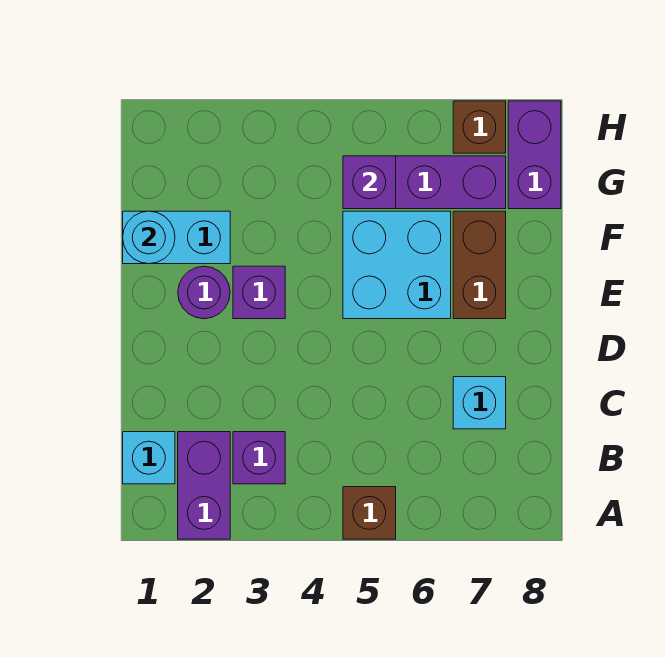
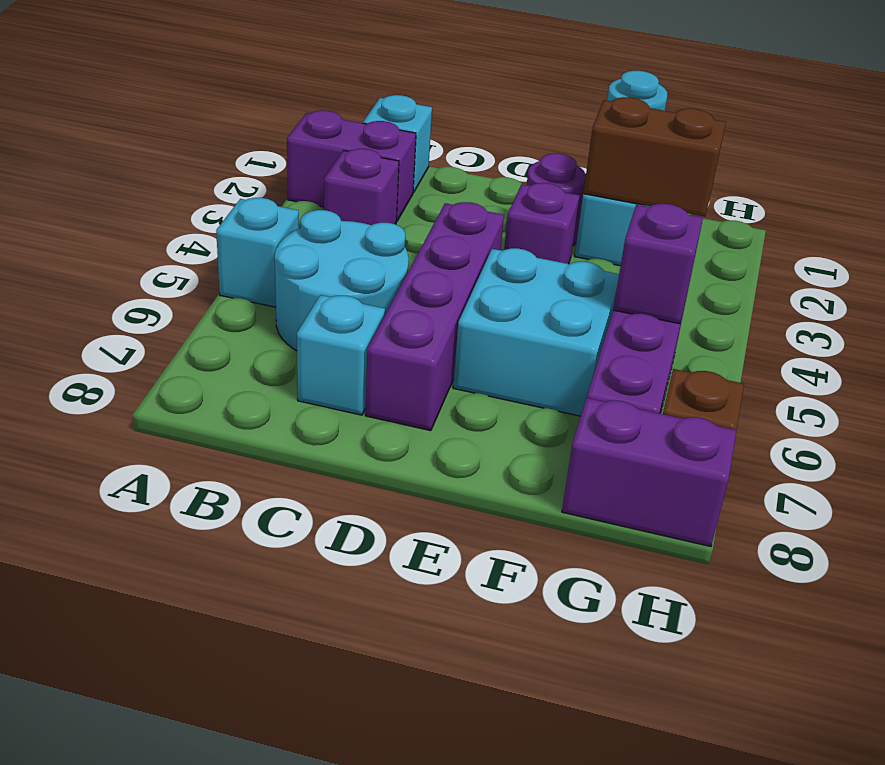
brown 1x1 brick [343,487,396,539] -> cyan 1x1 brick [216,198,299,307]
none -> cyan 2x2 round brick [275,210,409,351]
none -> purple 1x4 brick [365,202,504,431]
brown 1x2 brick [453,211,506,319] -> brown 1x2 brick moved to [583,97,726,217]

